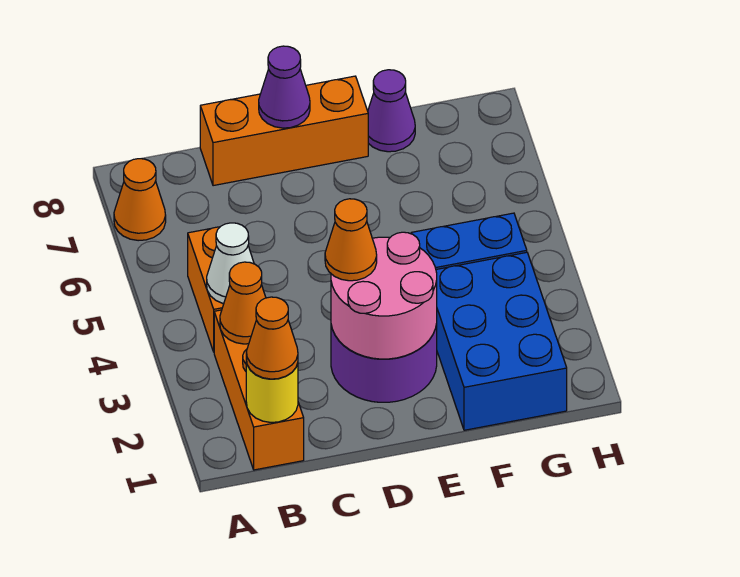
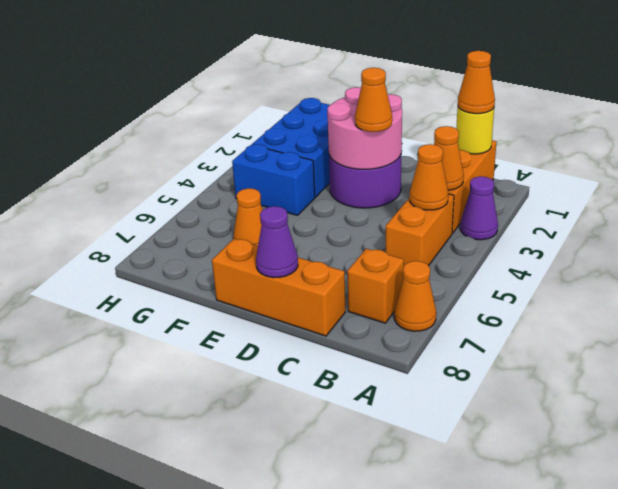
white 1x1 cone [207,223,254,304] -> orange 1x1 cone [410,144,448,210]
none -> orange 1x1 brick [347,249,404,323]
none -> orange 1x1 cone [233,188,263,245]
purple 1x1 cone [368,70,415,152] -> purple 1x1 cone moved to [460,176,498,240]

